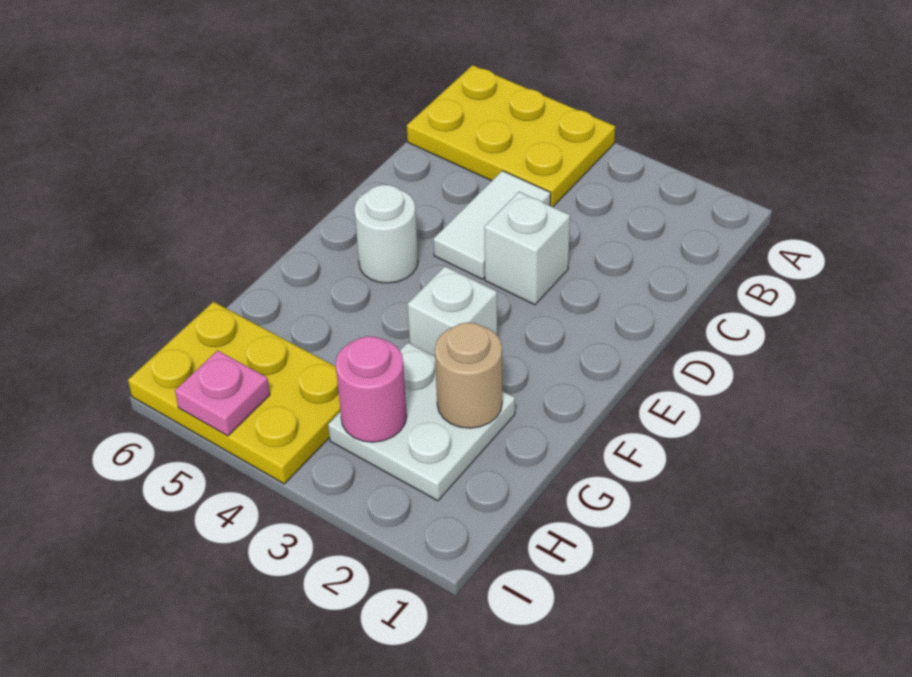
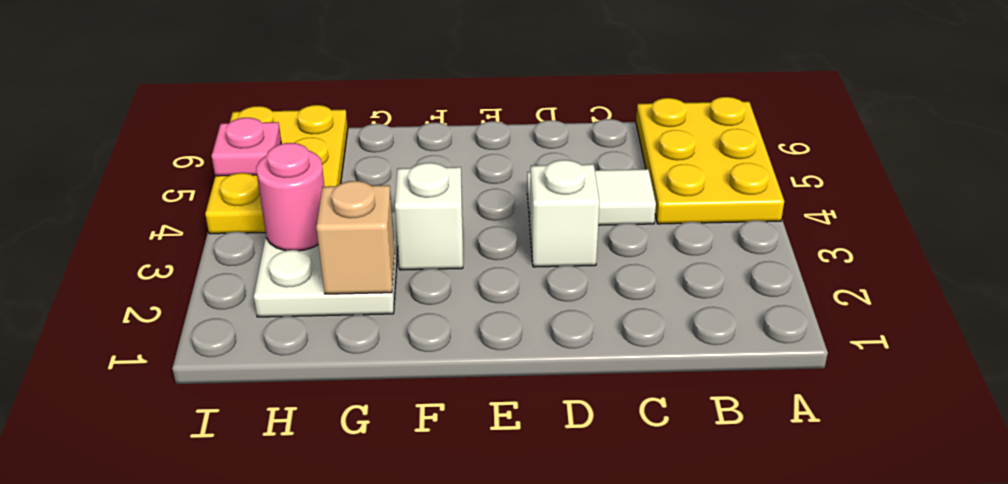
white 1x1 round brick [354,185,418,283] -> none
tan 1x1 round brick [435,323,502,428] -> tan 1x1 brick [316,181,395,294]

